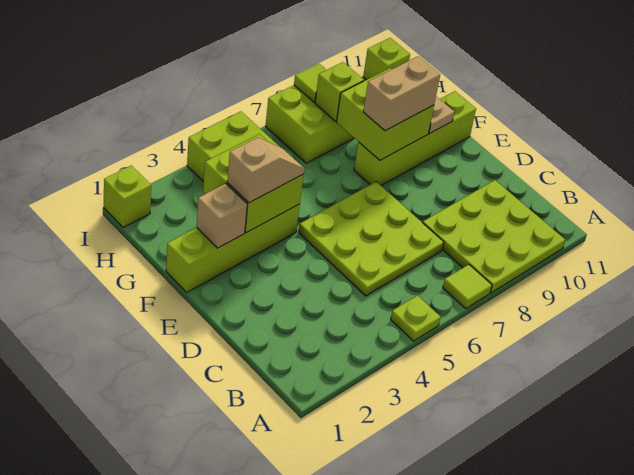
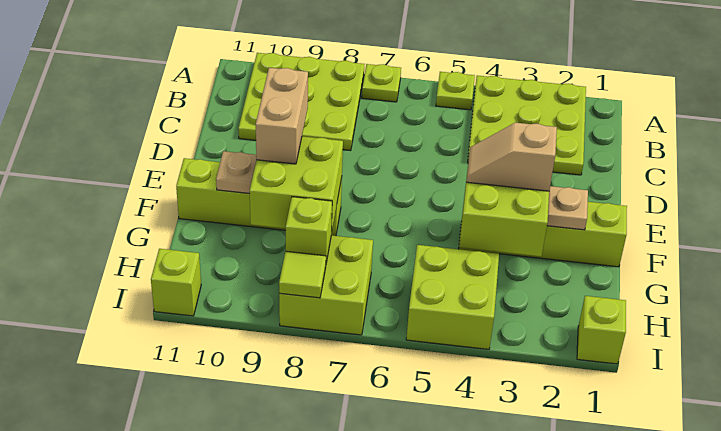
lime 1x1 tile [443,265,492,309] -> lime 1x1 plate [362,64,401,102]
lime 3x3 plate [299,182,444,296] -> lime 3x3 plate moved to [468,76,586,175]
tan 1x1 brick [197,184,247,248] -> tan 1x1 plate [547,186,588,230]
tan 1x2 brick [363,56,440,131] -> tan 1x2 brick turned to [256,68,308,164]

